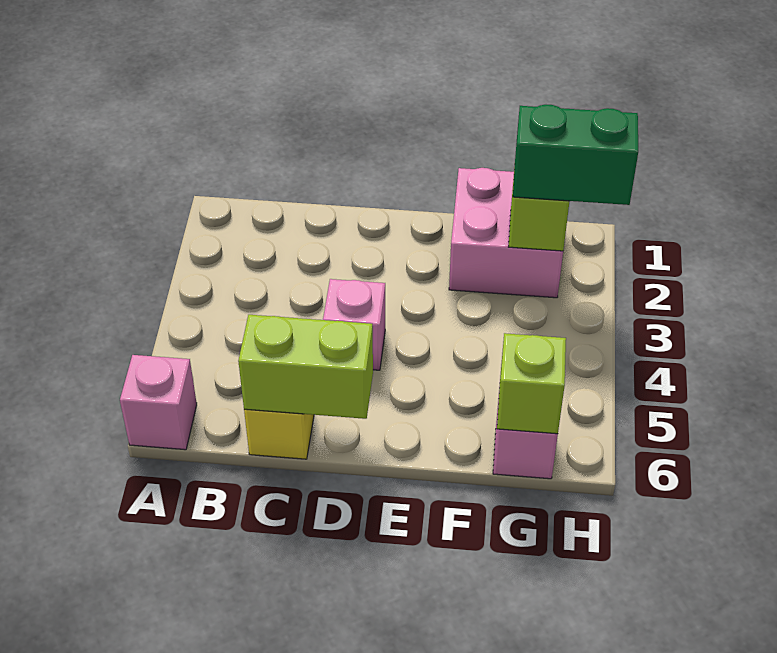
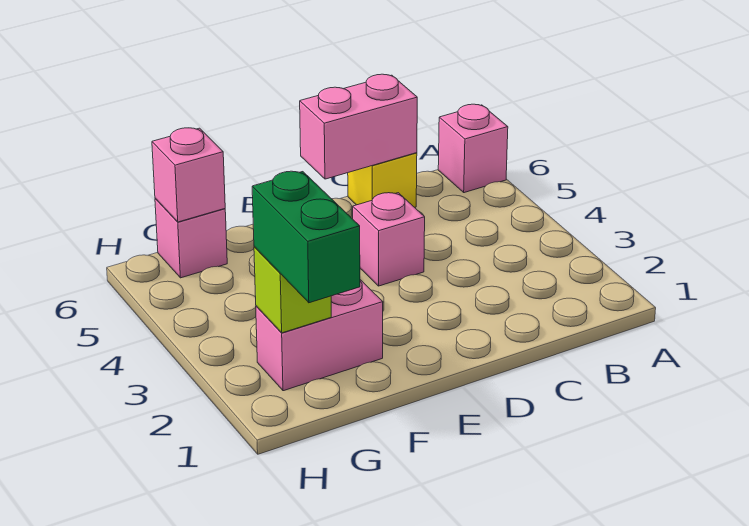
lime 1x2 brick [238,315,373,419] -> pink 1x2 brick [300,74,417,179]
pink 2x2 brick [449,168,563,298] -> pink 1x2 brick [256,280,383,391]
green 1x2 brick [513,105,638,205] -> green 1x2 brick turned to [252,171,360,303]
lime 1x1 brick [497,333,566,434] -> pink 1x1 brick [152,128,225,222]

